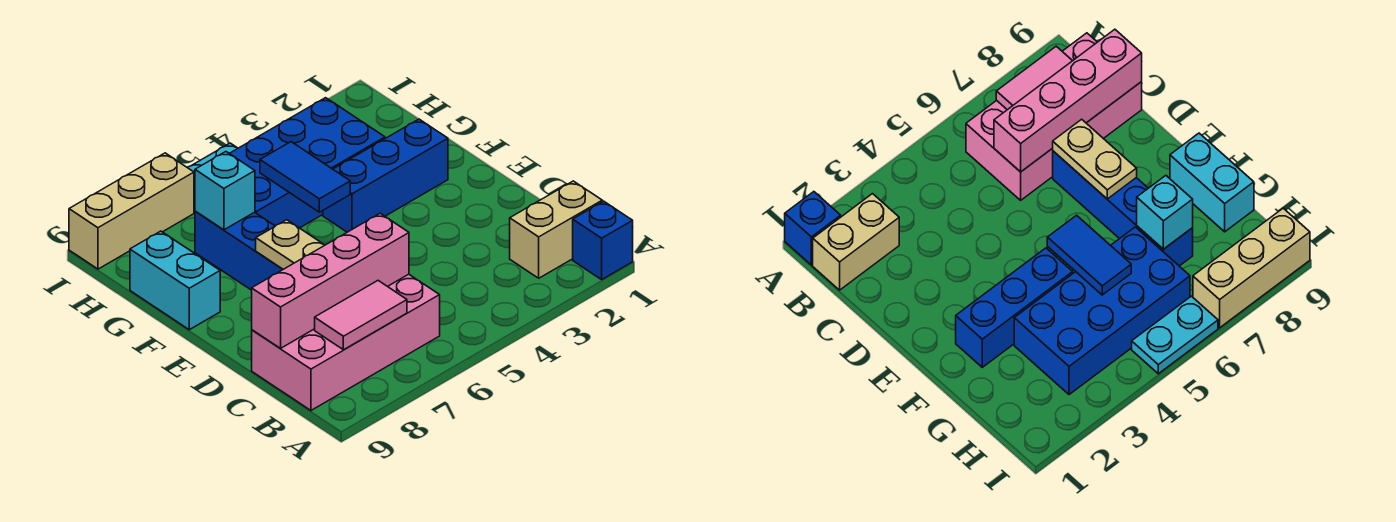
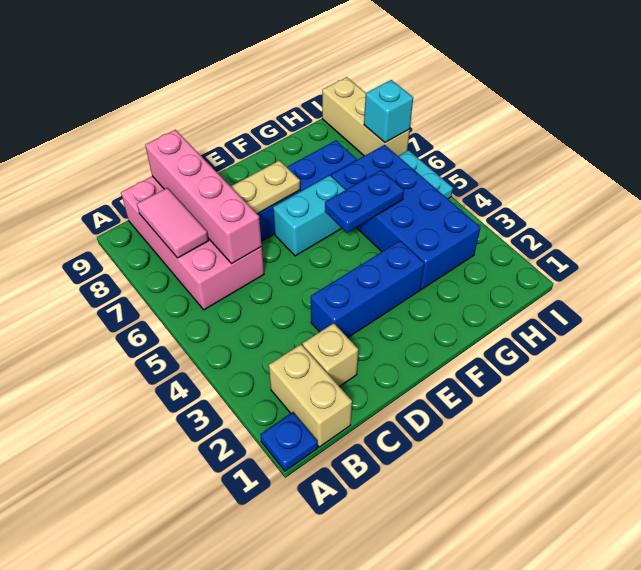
blue 1x1 brick [573,201,633,279] -> blue 1x1 plate [260,412,318,471]
none -> tan 1x1 brick [303,323,358,387]
blue 1x3 brick [323,119,448,232] -> blue 1x3 brick turned to [311,241,424,337]
blue 1x2 tile [260,142,350,212] -> blue 1x2 plate [325,170,404,233]
cyan 1x2 brick [130,231,220,330] -> cyan 1x2 brick moved to [273,175,345,256]
cyan 1x1 brick [195,152,255,230] -> cyan 1x1 brick moved to [364,80,413,143]

